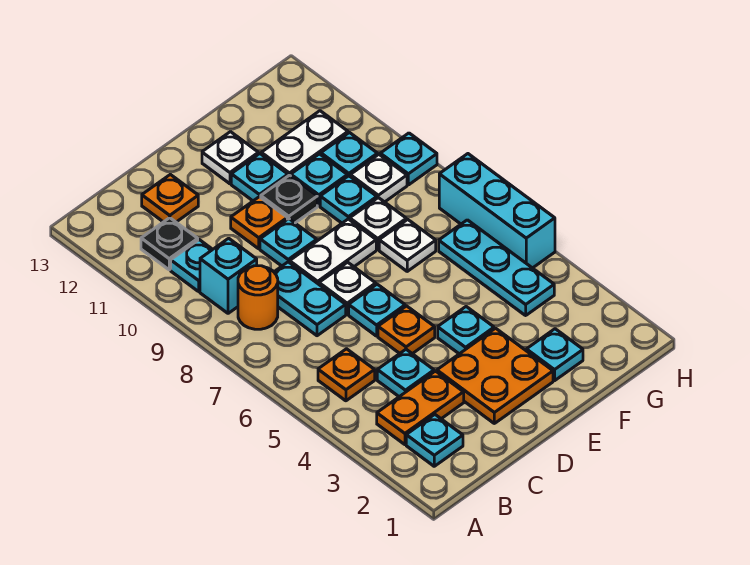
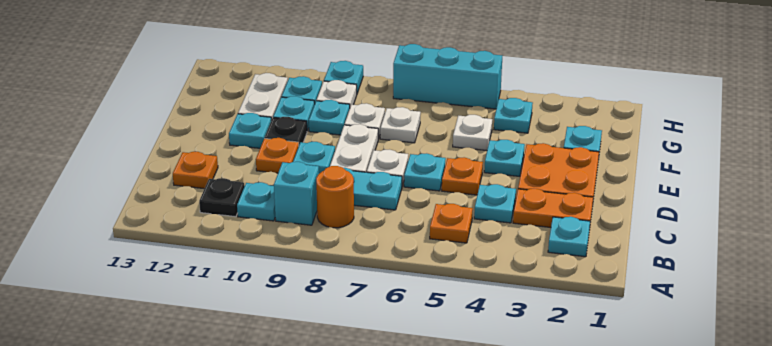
orange 1x2 plate [377,371,464,445] -> orange 1x2 plate turned to [513,189,593,227]
white 1x1 plate [202,132,258,184] -> white 1x1 plate moved to [453,115,492,151]
cyan 1x3 plate [439,220,554,315] -> cyan 1x1 plate [494,98,533,133]

